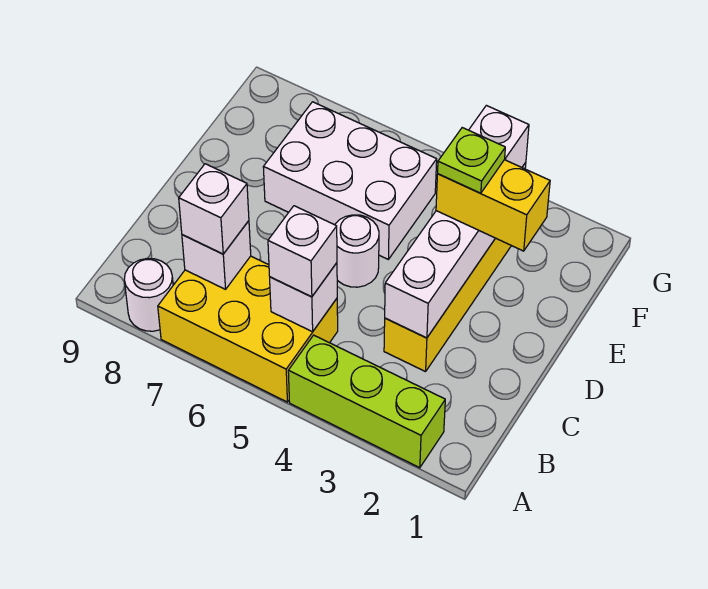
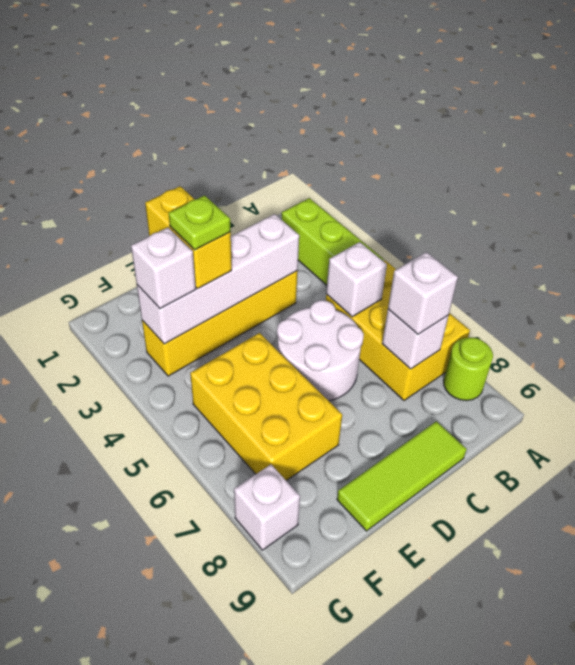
white 1x1 round brick [124,258,173,331] -> lime 1x1 round brick [444,337,493,400]
white 1x1 brick [268,206,337,297] -> white 1x1 brick moved to [234,465,300,550]
none -> lime 1x3 tile [337,421,467,531]
white 1x1 round brick [335,215,379,287] -> white 2x2 round brick [277,300,364,401]
white 2x3 brick [263,102,437,259] -> yellow 2x3 brick [190,333,342,481]

